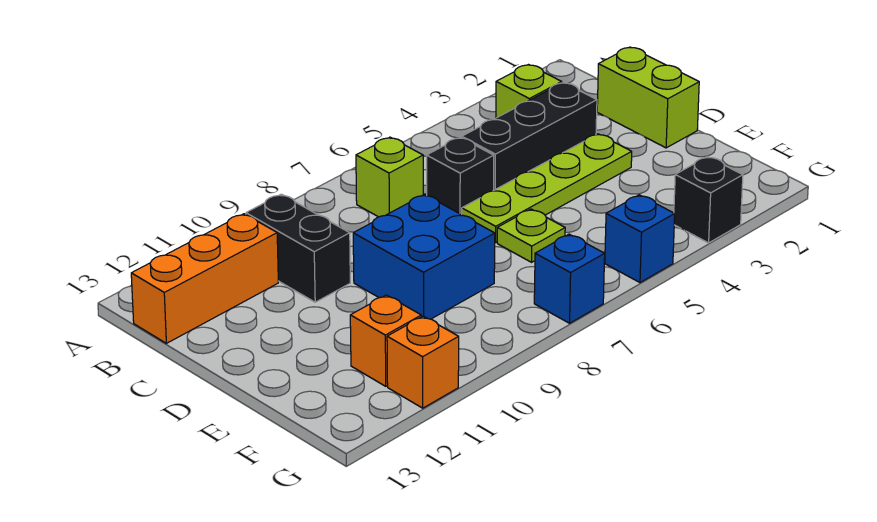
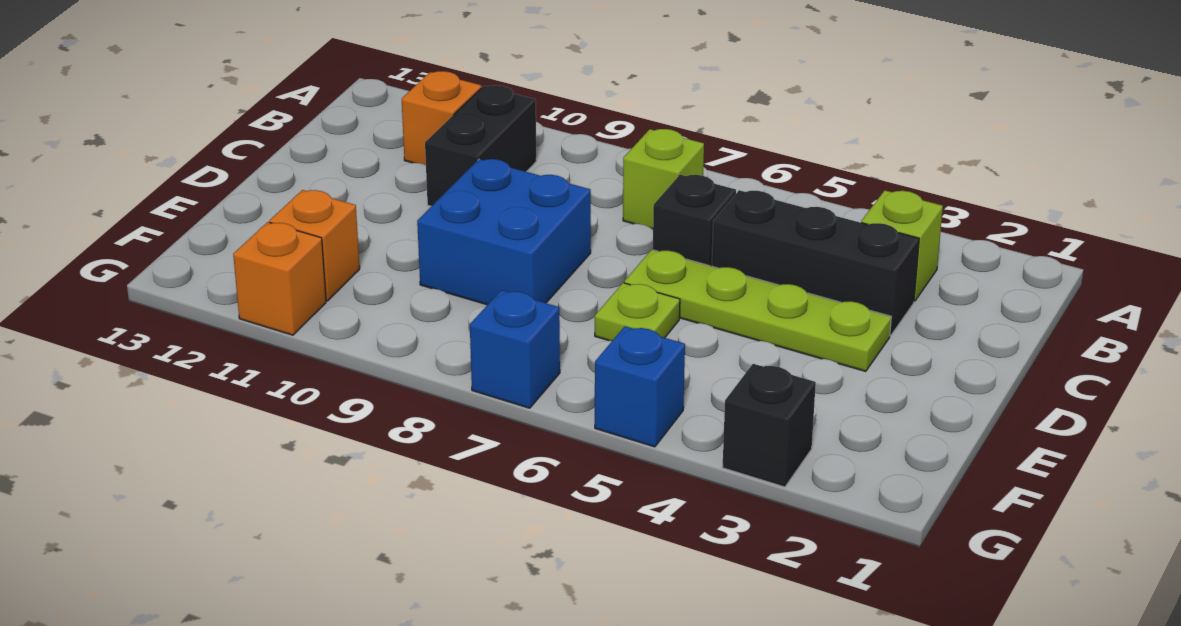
orange 1x3 brick [131,214,278,343] -> orange 1x1 brick [402,71,481,165]
lime 1x2 brick [597,47,699,148] -> none

